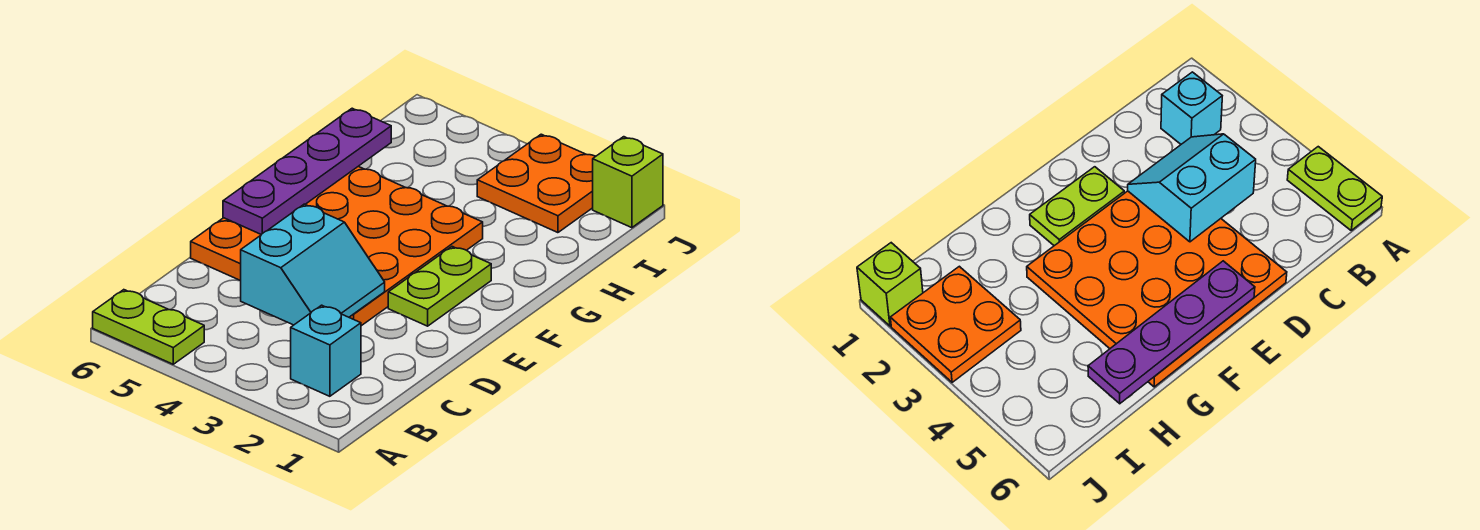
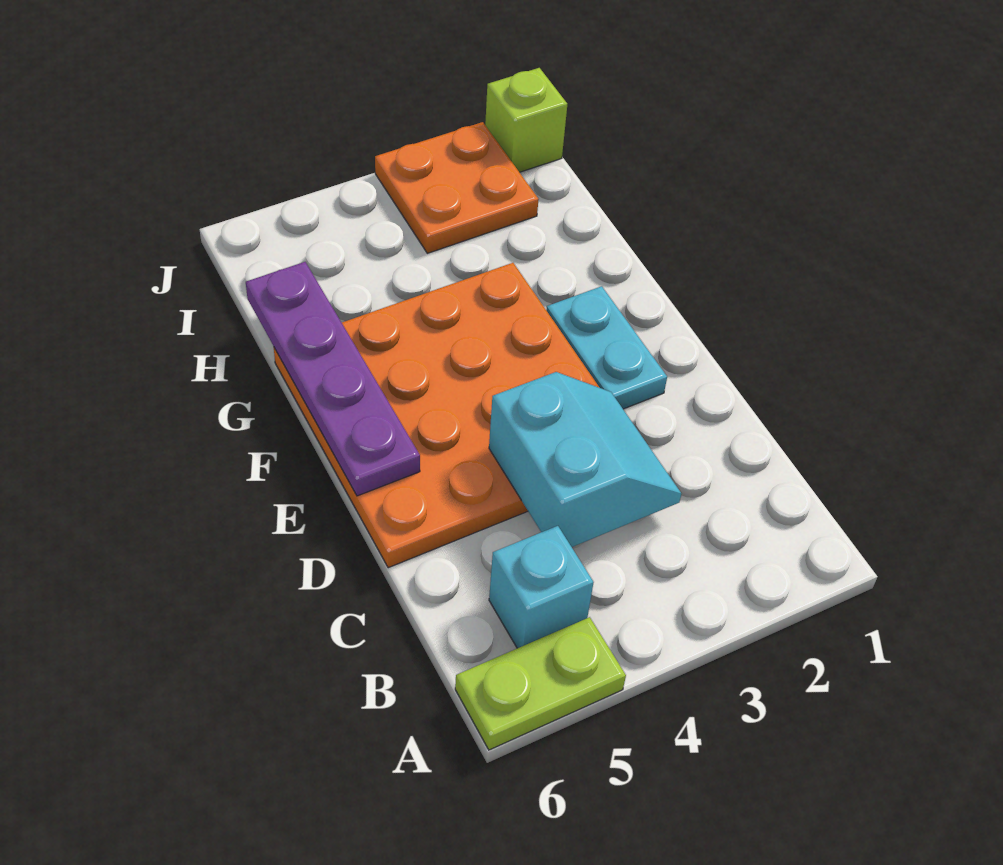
cyan 1x1 brick [291,305,361,396] -> cyan 1x1 brick moved to [489,526,594,648]
lime 1x2 plate [388,247,491,326] -> cyan 1x2 plate [546,286,667,409]

